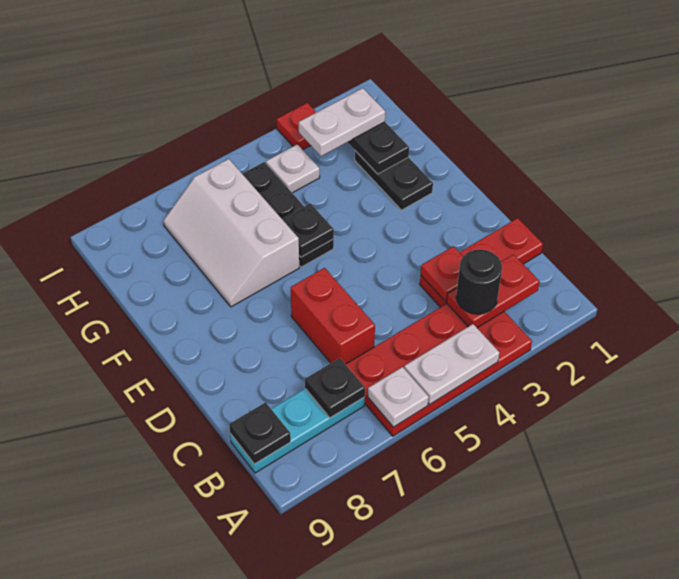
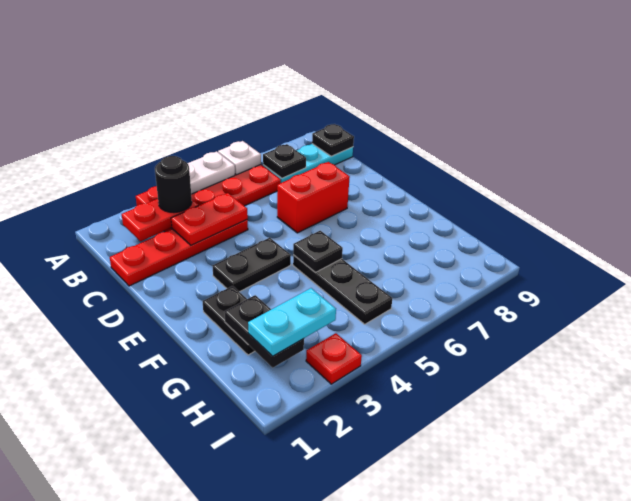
red 1x3 plate [420,218,543,307] -> red 1x4 plate [110,220,248,286]
red 1x1 plate [421,246,463,302] -> red 1x2 plate [171,193,248,245]
red 1x2 brick [291,268,375,364] -> red 1x2 brick turned to [277,162,350,233]
none -> black 1x2 plate [213,238,291,292]
white 2x3 slope [163,159,299,307] -> none
white 1x2 plate [299,88,385,156] -> cyan 1x2 plate [248,288,336,356]
white 1x1 plate [266,144,320,193] -> none

